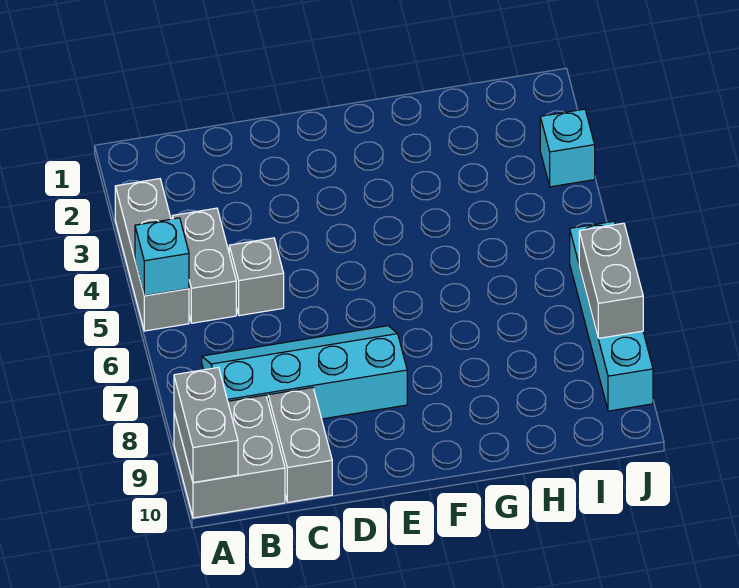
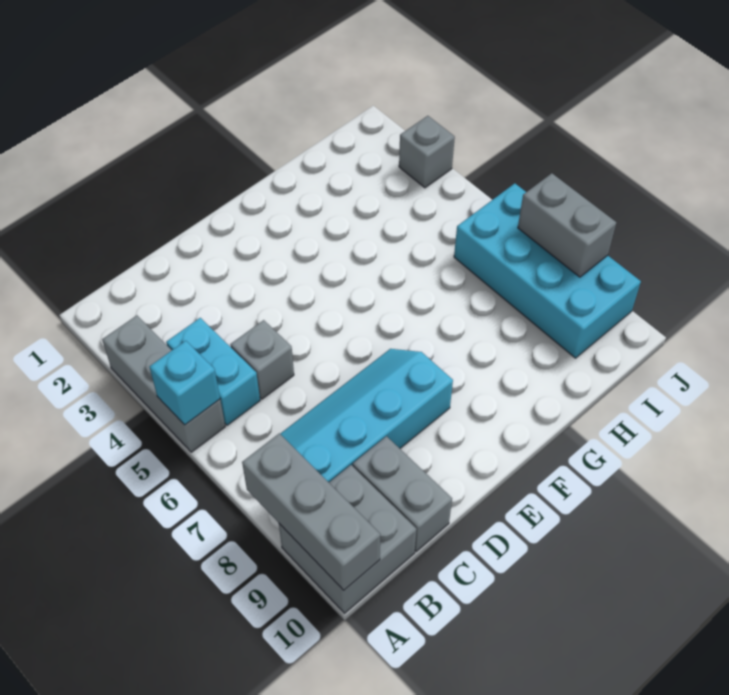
grey 1x2 brick [174,367,238,483] -> grey 1x3 brick [242,433,380,590]
grey 1x2 brick [172,208,236,323] -> cyan 1x2 brick [166,318,260,425]
cyan 1x1 brick [540,109,595,187] -> grey 1x1 brick [399,116,455,188]
cyan 1x4 brick [570,221,653,411] -> cyan 2x4 brick [454,183,641,358]

